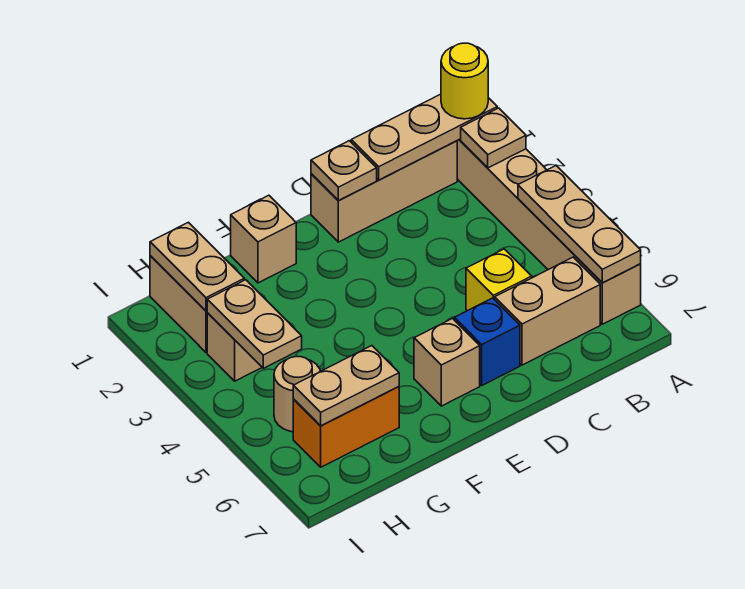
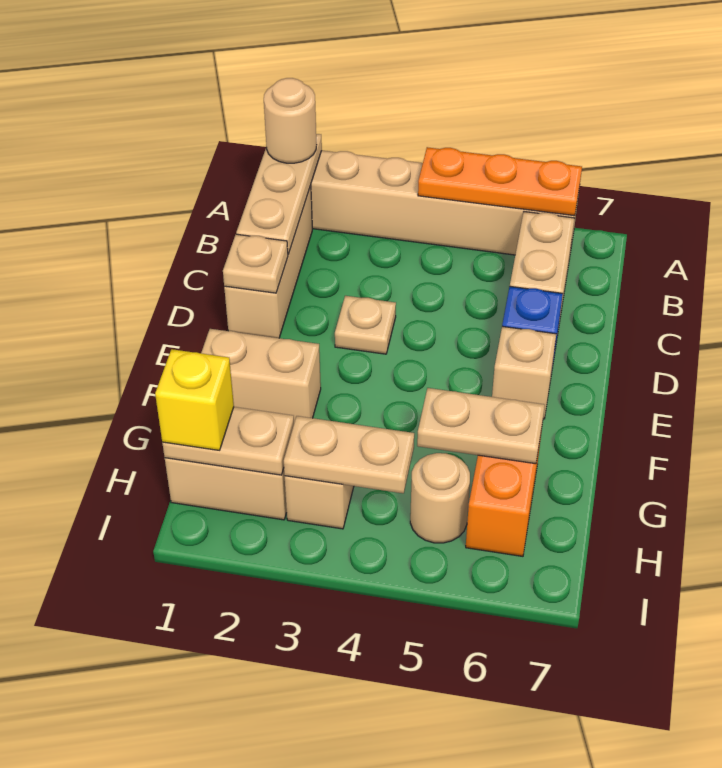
yellow 1x1 round brick [441,43,488,119] -> tan 1x1 round brick [264,78,316,163]
tan 1x1 plate [461,108,526,168] -> tan 1x1 plate moved to [335,296,396,354]
tan 1x3 plate [518,166,641,283] -> orange 1x3 plate [418,147,582,216]
yellow 1x1 brick [466,249,532,311] -> yellow 1x1 brick moved to [155,349,234,450]
tan 1x1 brick [231,195,296,283] -> tan 1x2 brick [201,329,321,422]
tan 1x2 plate [293,346,399,426] -> tan 1x2 plate turned to [417,388,545,464]

